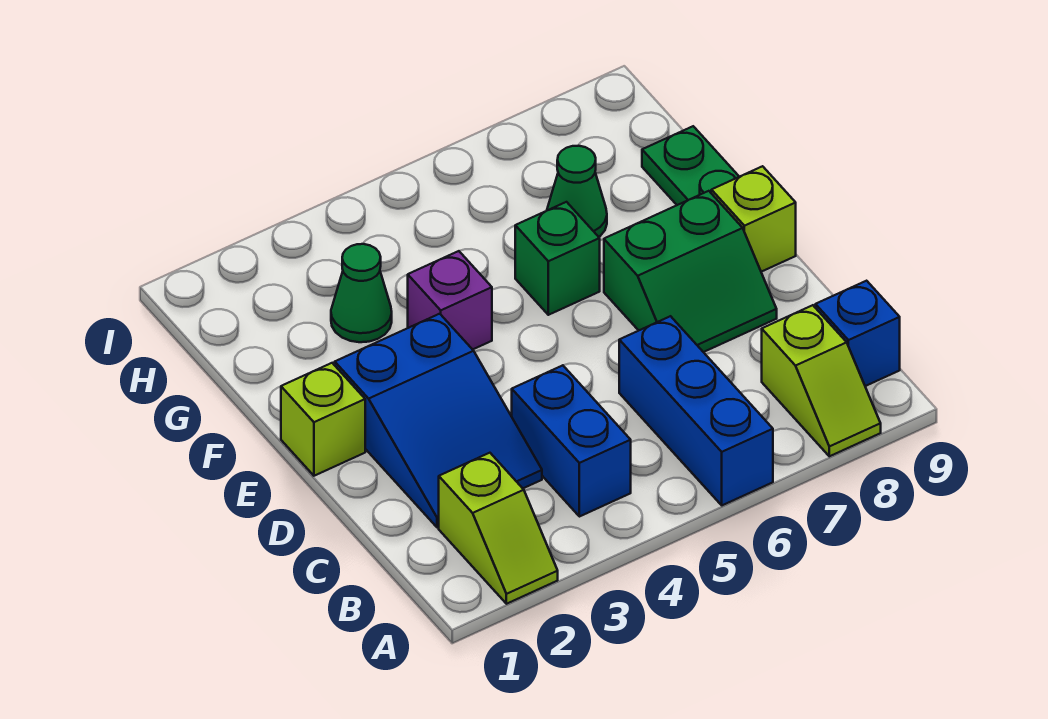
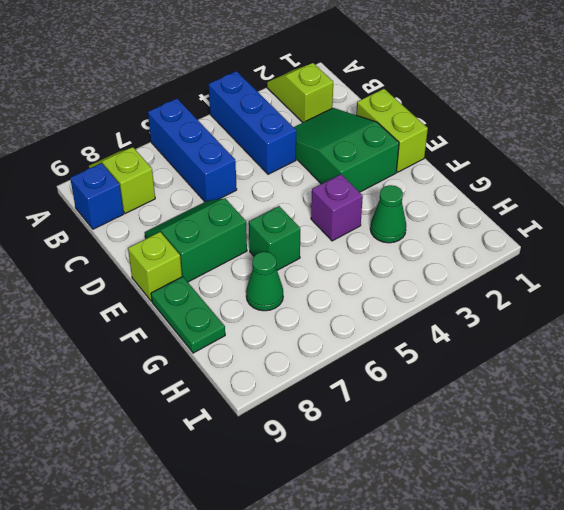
blue 1x2 brick [512,365,631,517] -> blue 1x3 brick [209,71,296,174]
blue 2x3 slope [335,314,542,528] -> green 2x3 slope [294,108,399,192]
lime 1x1 brick [281,363,365,476] -> lime 1x2 brick [356,89,428,172]

